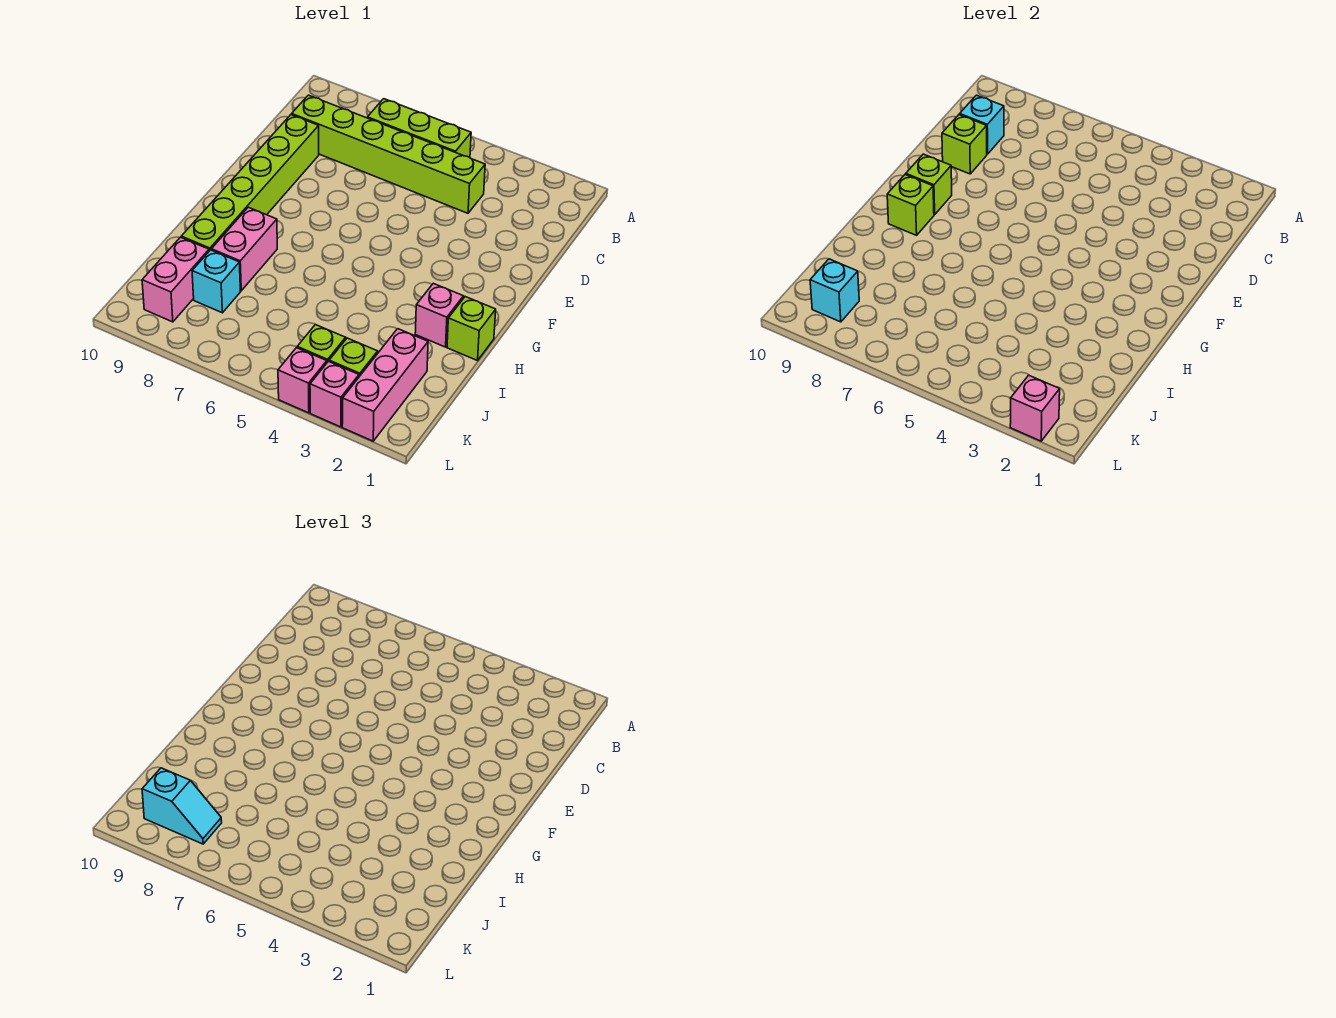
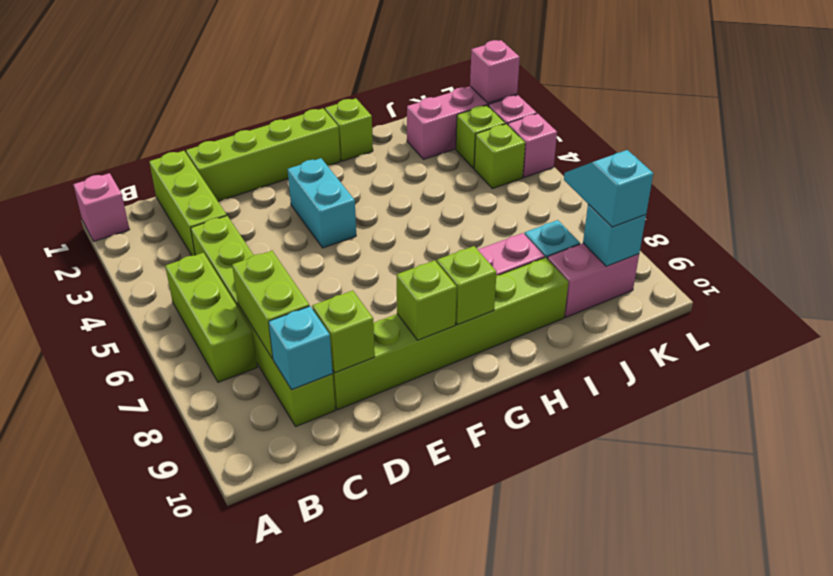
none -> lime 1x3 brick [149,151,227,256]
none -> lime 1x2 brick [232,251,309,359]
none -> lime 1x4 brick [186,108,340,201]
none -> cyan 1x2 brick [288,158,356,248]
pink 1x1 brick [415,283,464,347] -> pink 1x1 brick moved to [73,173,130,241]

